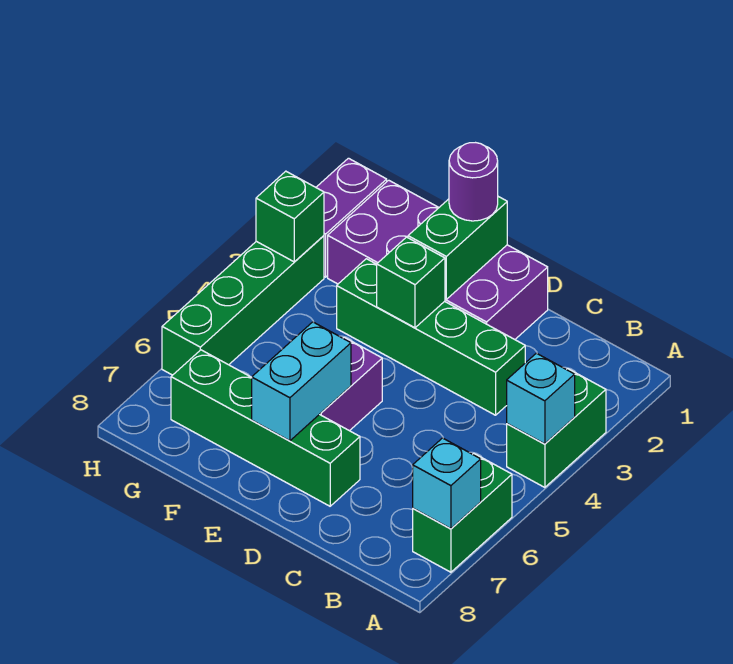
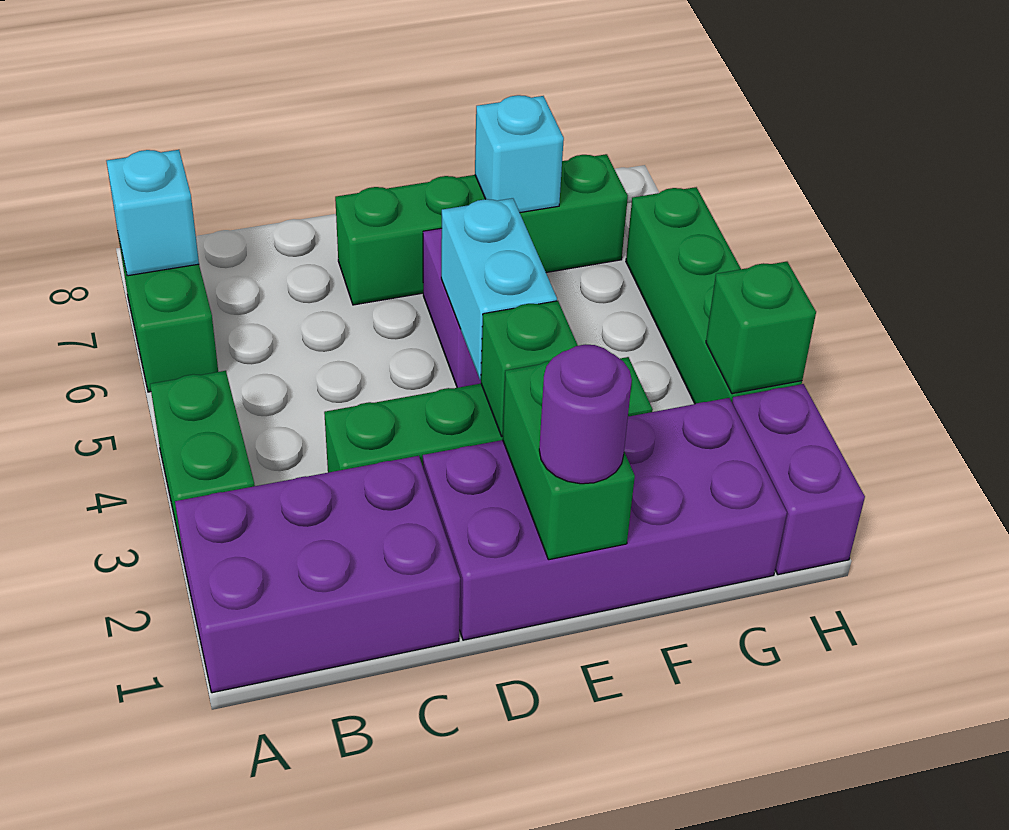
none -> purple 2x3 brick [175,456,460,693]
cyan 1x1 brick [507,353,575,444] -> cyan 1x1 brick moved to [475,95,564,212]
cyan 1x2 brick [252,322,351,441] -> cyan 1x2 brick moved to [441,198,557,380]

